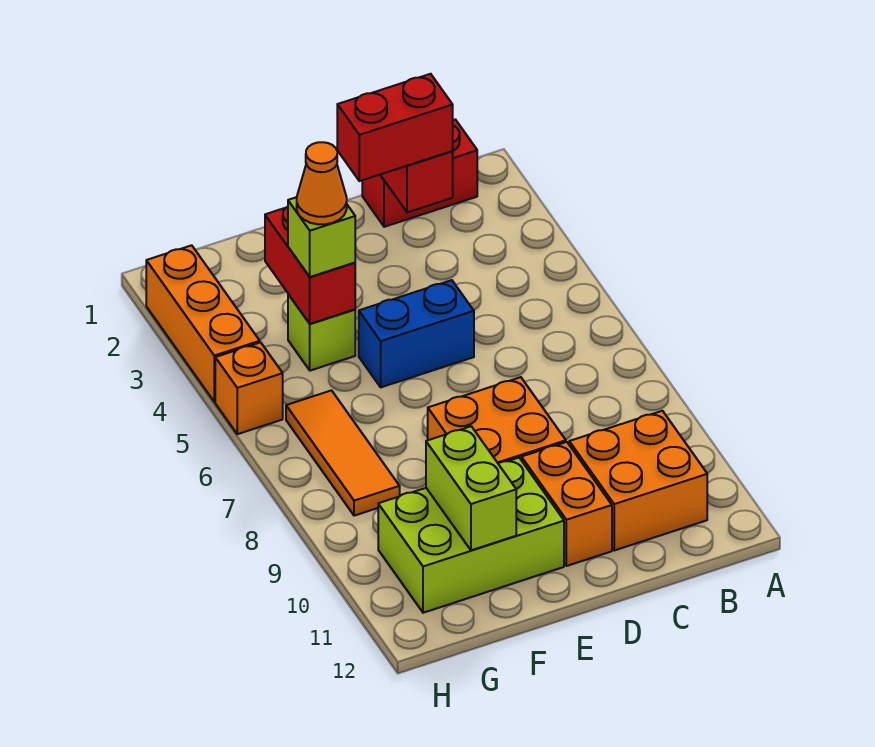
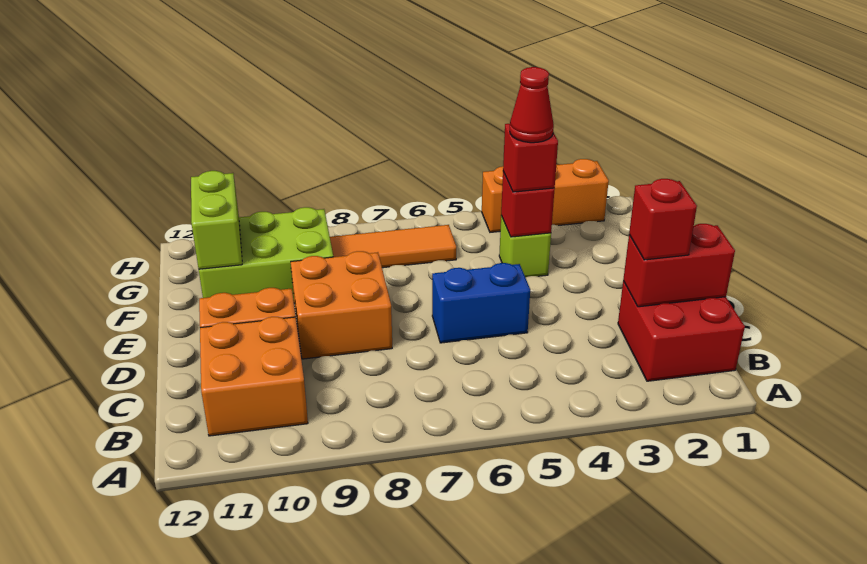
red 1x2 brick [362,120,477,227] -> red 2x2 brick [618,281,745,381]
red 1x2 brick [337,74,453,181] -> red 1x1 brick [629,179,697,260]
blue 1x2 brick [359,280,474,387] -> blue 1x2 brick turned to [432,263,530,343]
lime 2x3 brick [378,458,564,613] -> lime 2x3 brick turned to [199,207,333,300]
red 1x2 brick [265,207,355,324] -> red 1x1 brick [501,172,555,237]
lime 1x1 brick [288,197,355,277] -> red 1x1 brick [503,124,558,192]
orange 1x1 cone [297,142,347,224] -> red 1x1 cone [510,67,554,143]
lime 1x2 brick [426,426,516,550] -> lime 1x2 brick turned to [191,171,242,269]
orange 1x1 brick [215,342,283,434] -> none

